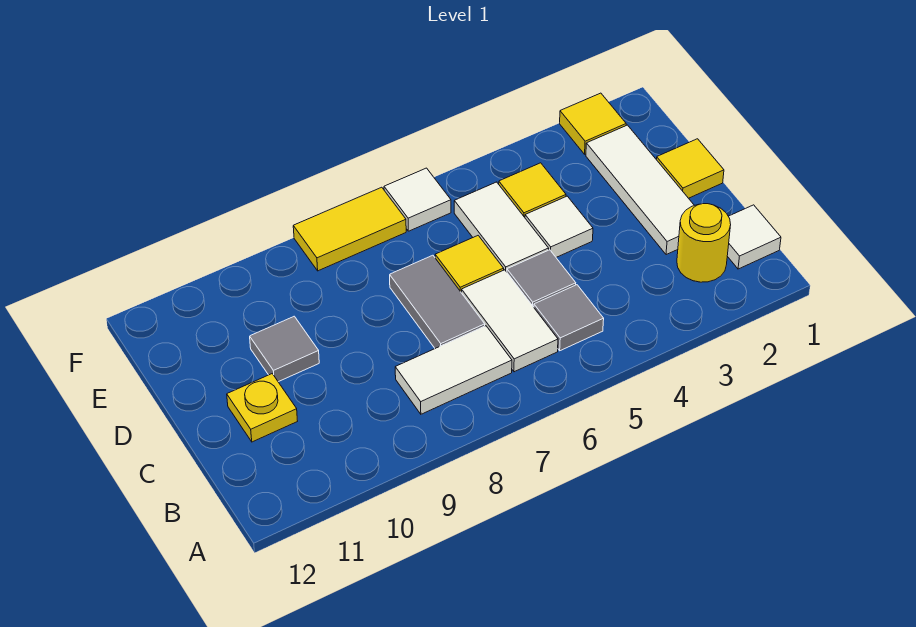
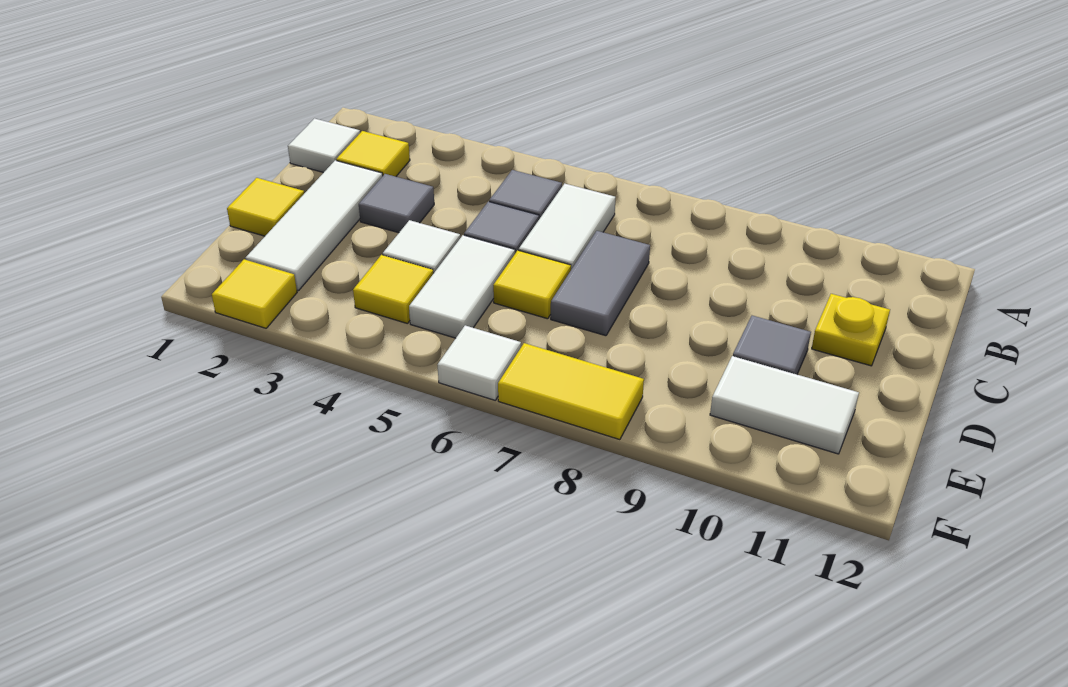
yellow 1x1 round brick [677,204,731,282] -> yellow 1x1 tile [336,131,410,177]
white 1x2 tile [395,326,512,414] -> white 1x2 tile moved to [710,356,859,454]
none -> grey 1x1 tile [359,174,434,233]

